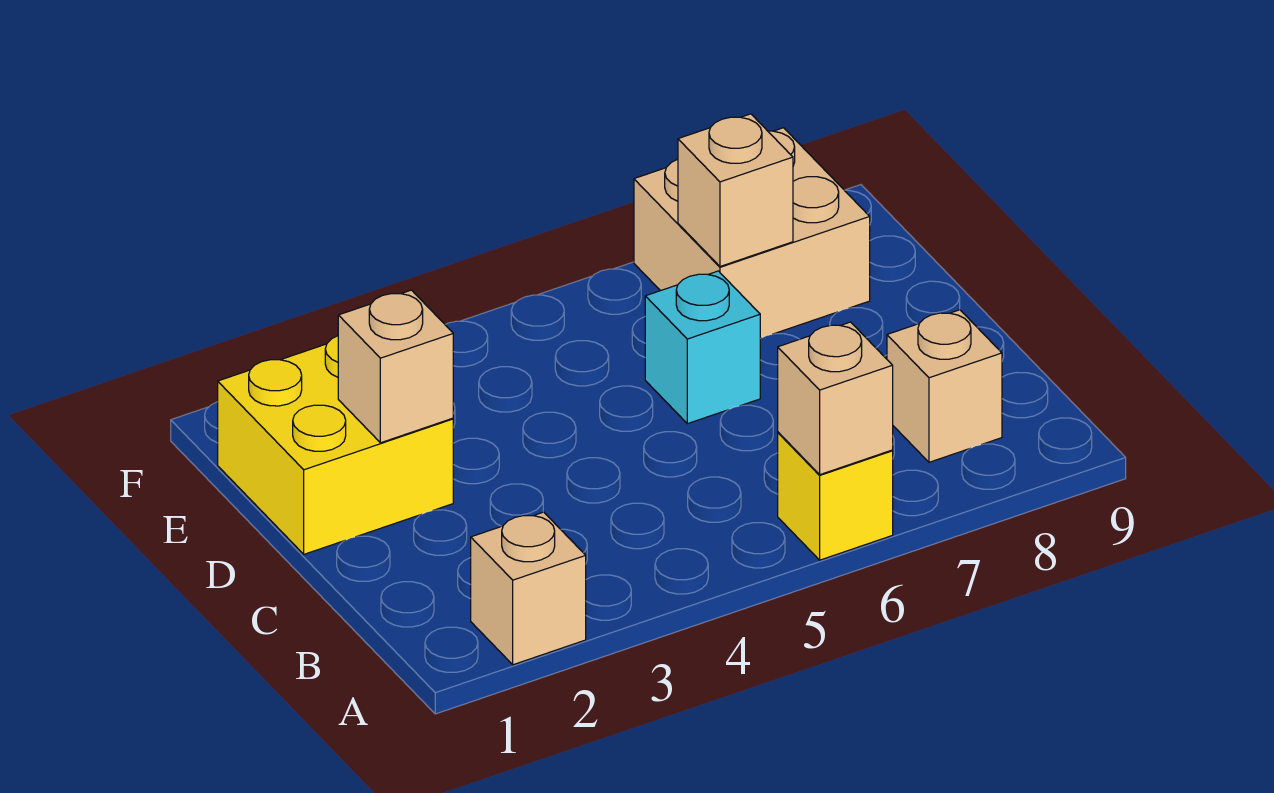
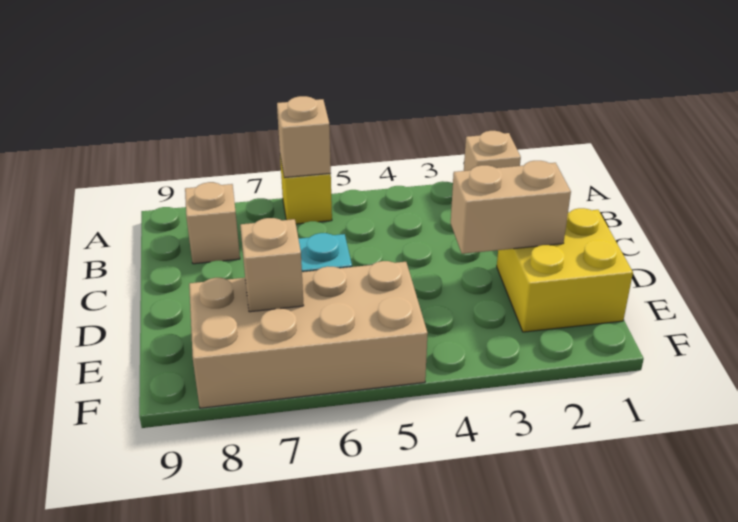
tan 1x1 brick [338,290,453,443] -> tan 1x2 brick [451,161,571,254]
tan 2x2 brick [634,128,870,338] -> tan 2x4 brick [189,261,428,408]

